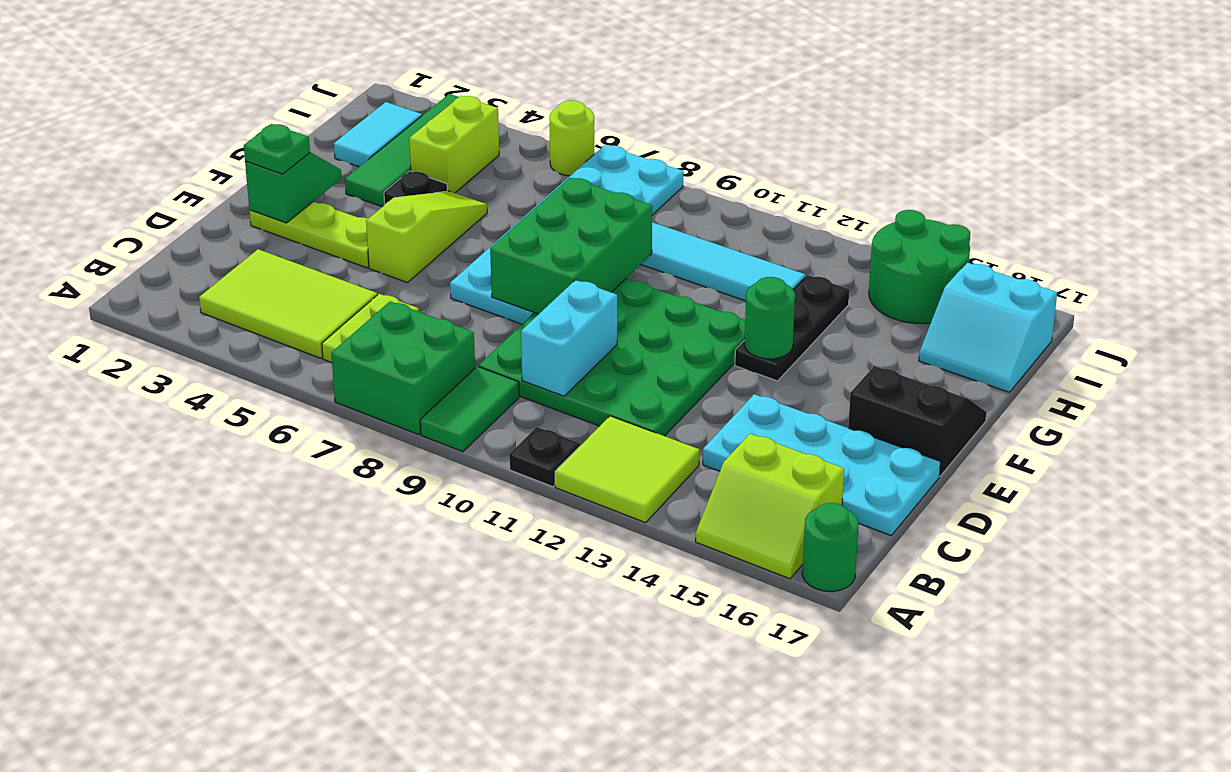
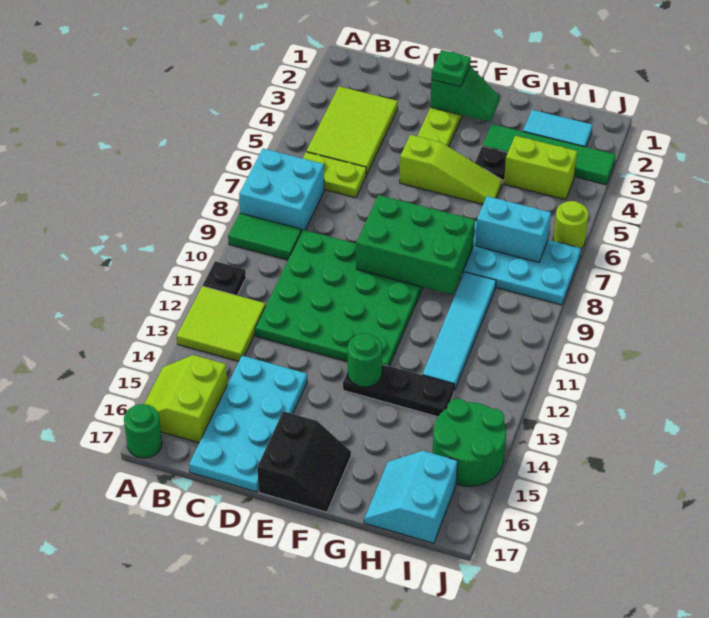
green 2x2 brick [331,301,475,435] -> cyan 2x2 brick [239,149,324,232]
cyan 1x2 brick [521,280,617,396] -> cyan 1x2 brick moved to [475,196,551,262]

